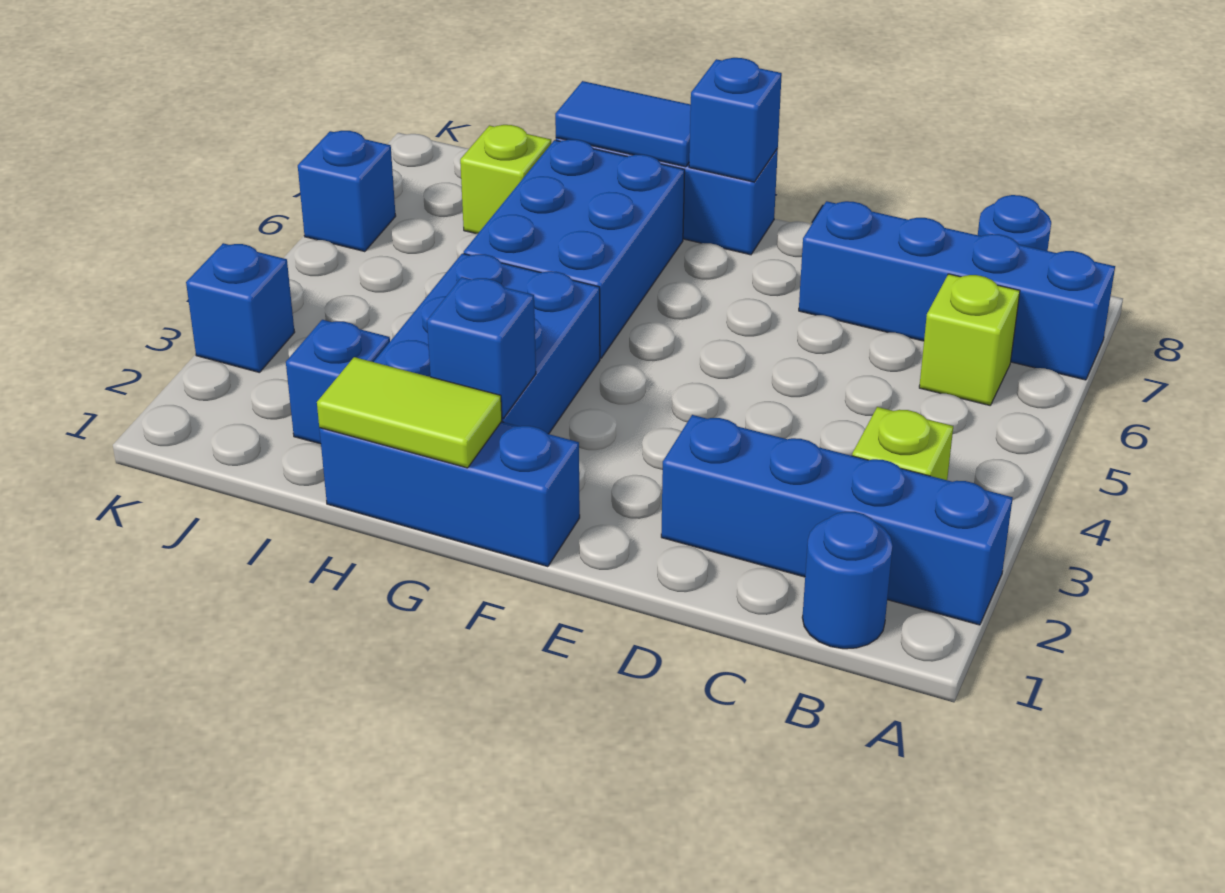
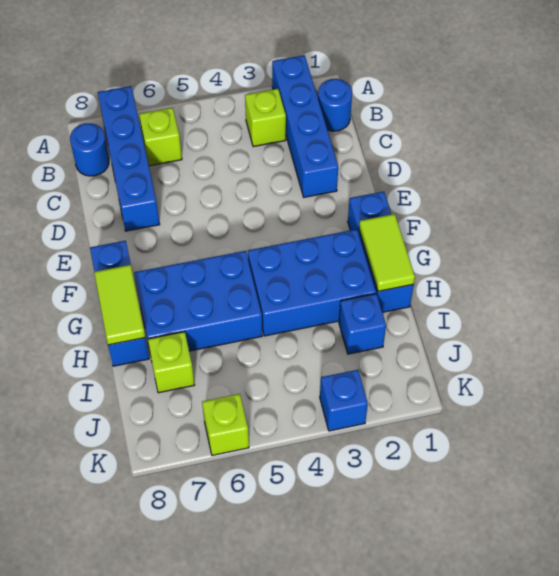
blue 1x1 brick [689,58,782,182] -> none
blue 1x1 brick [427,277,536,419] -> none
blue 1x2 tile [555,81,691,167] -> lime 1x2 tile [94,265,145,345]
blue 1x1 brick [298,131,396,252] -> lime 1x1 brick [202,394,249,455]

